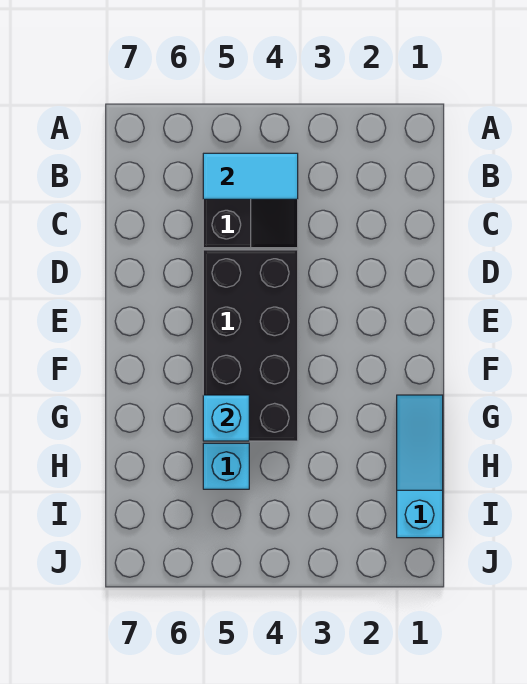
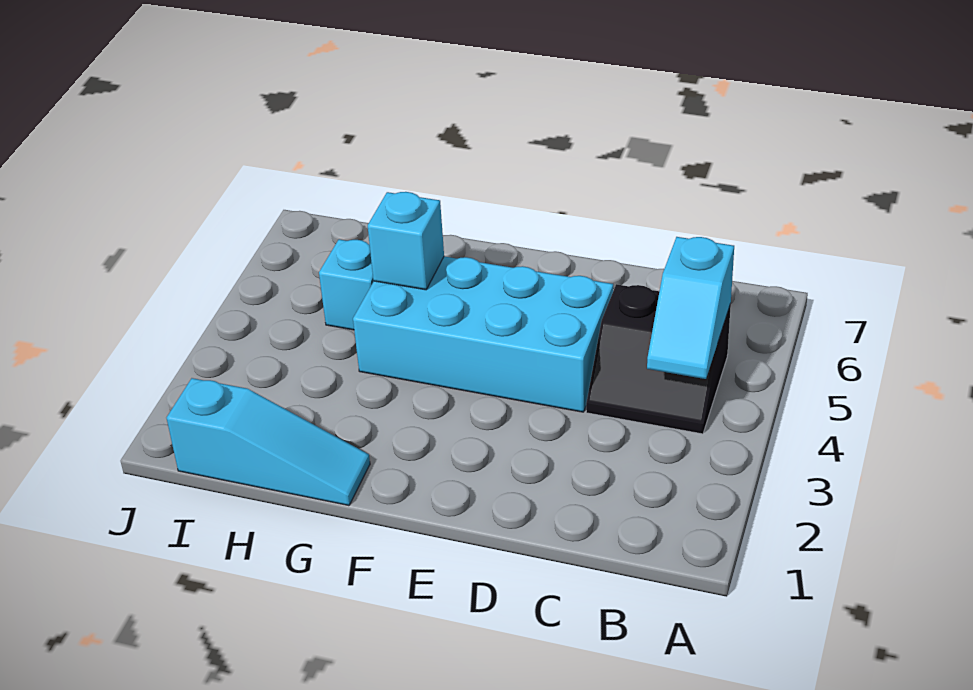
cyan 1x2 tile [203,153,298,199] -> cyan 1x2 slope [647,237,734,379]
black 2x4 brick [203,250,298,441] -> cyan 2x4 brick [353,257,613,412]

